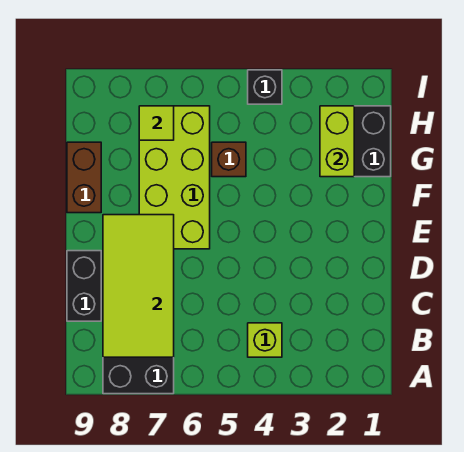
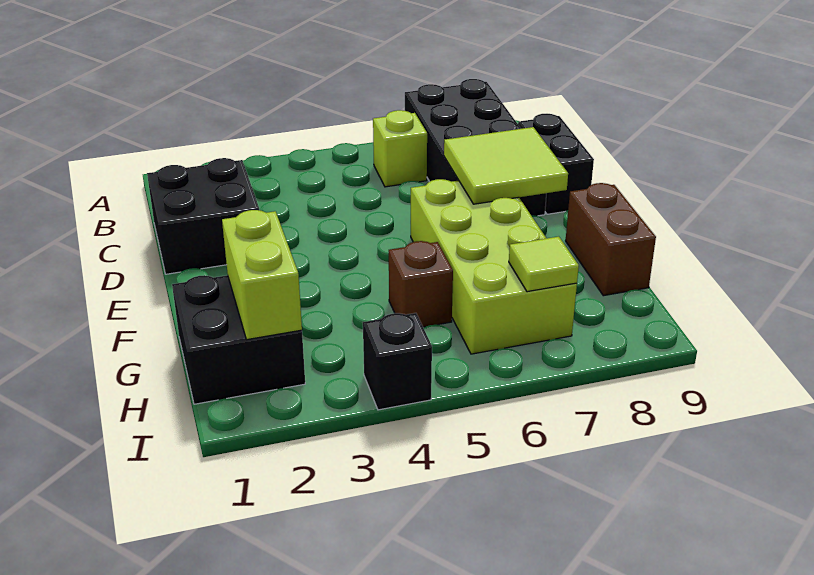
lime 1x1 brick [248,323,282,357] -> lime 1x1 brick moved to [373,110,427,187]
lime 2x4 tile [103,215,174,357] -> lime 2x2 tile [444,127,568,204]
none -> black 2x2 brick [147,158,259,274]

